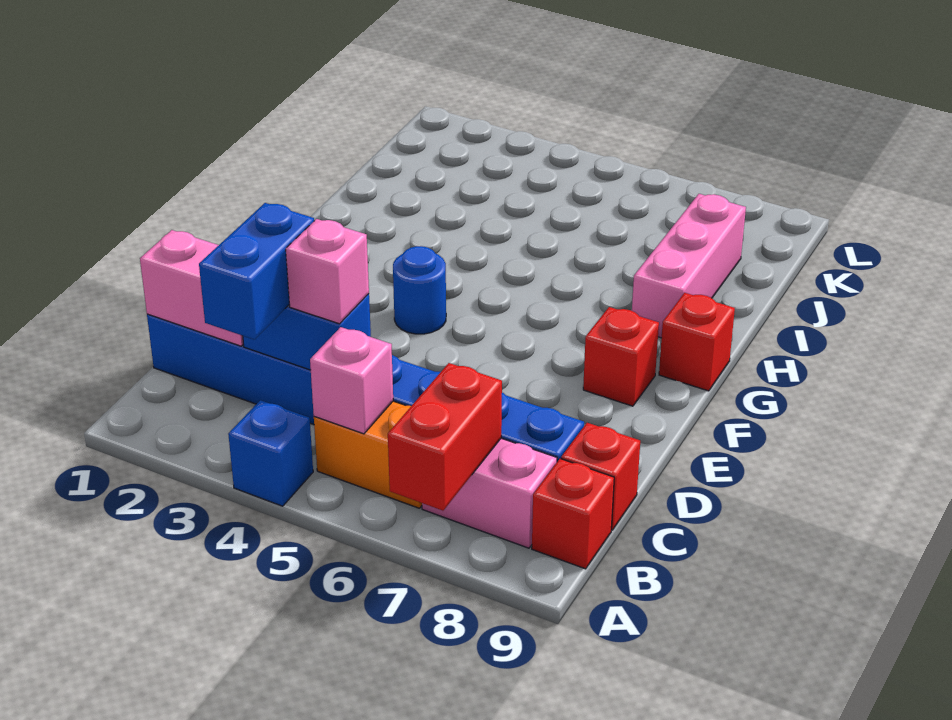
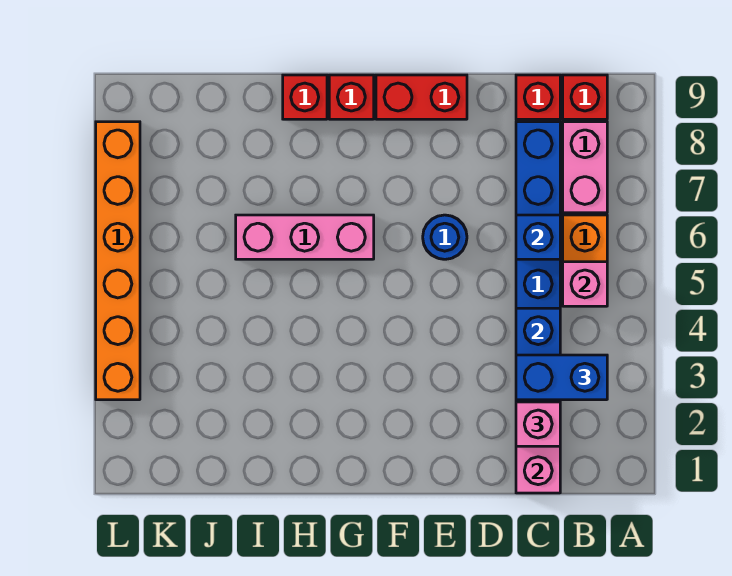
blue 1x1 brick [228,400,313,506] -> blue 1x1 brick moved to [516,215,560,259]
red 1x2 brick [388,363,502,511] -> red 1x2 brick moved to [376,75,467,119]
pink 1x1 brick [286,219,369,324] -> pink 1x1 brick moved to [516,402,560,446]
blue 1x1 round brick [393,246,446,334] -> blue 1x1 round brick moved to [423,215,467,259]
red 1x1 brick [583,307,659,406] -> red 1x1 brick moved to [283,75,327,119]
pink 1x3 brick [632,194,746,338] -> pink 1x3 brick moved to [236,215,374,259]
none -> orange 1x6 brick [96,122,140,400]

